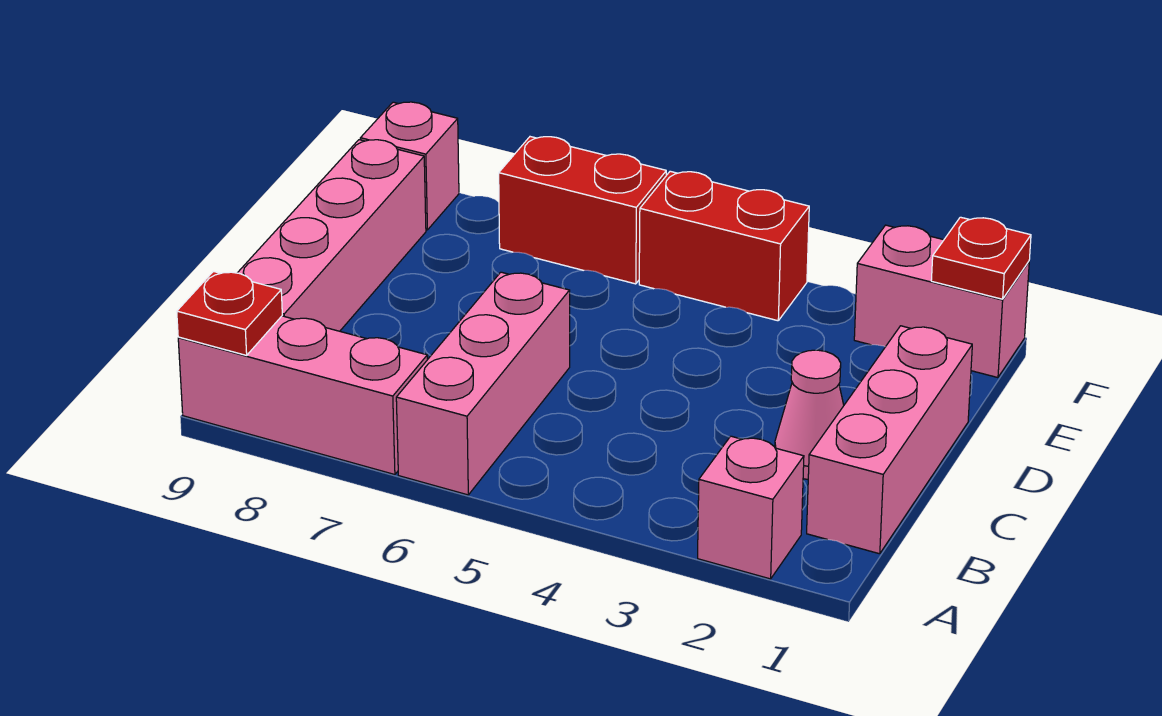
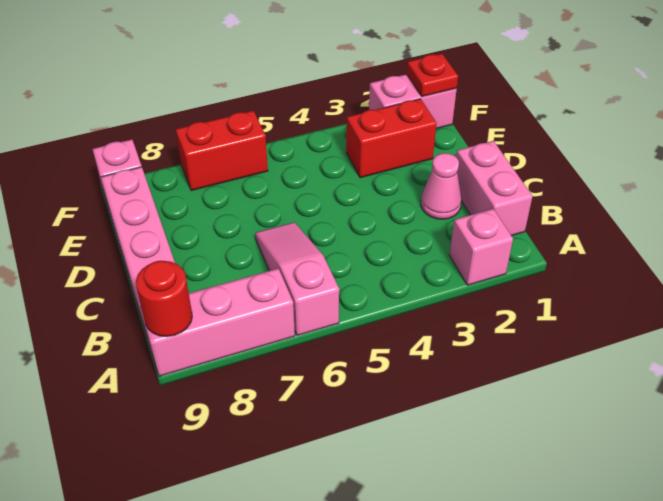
pink 1x3 brick [396,272,570,495] -> pink 1x3 slope [255,222,339,336]
red 1x1 plate [177,271,282,355] -> red 1x1 round brick [136,261,192,337]
pink 1x3 brick [807,326,972,554] -> pink 1x2 brick [456,141,533,236]
red 1x2 brick [639,171,809,321] -> red 1x2 brick moved to [346,99,437,178]

